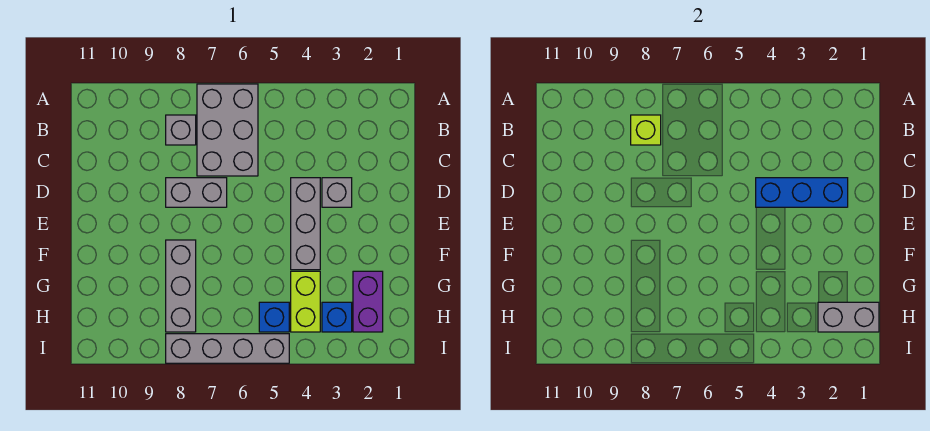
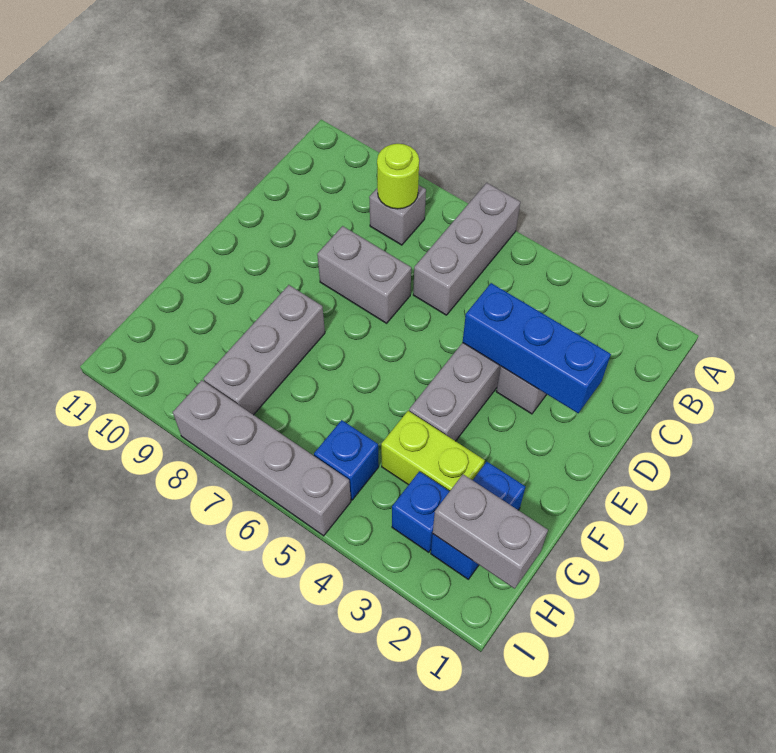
grey 2x3 brick [197,84,258,176] -> grey 1x3 brick [413,183,520,315]
lime 1x1 brick [631,115,661,145] -> lime 1x1 round brick [377,144,419,209]
purple 1x2 brick [353,271,383,332] -> blue 1x2 brick [431,462,525,579]
lime 1x2 brick [291,271,320,332] -> lime 1x2 brick turned to [381,411,485,491]

